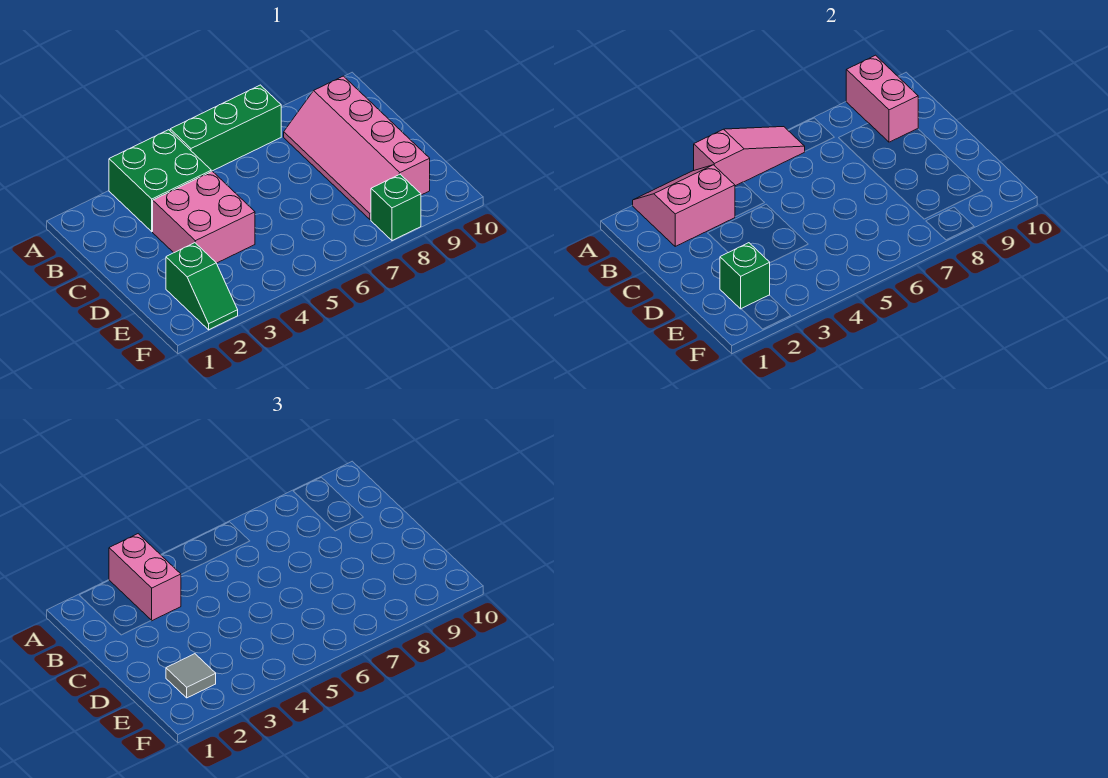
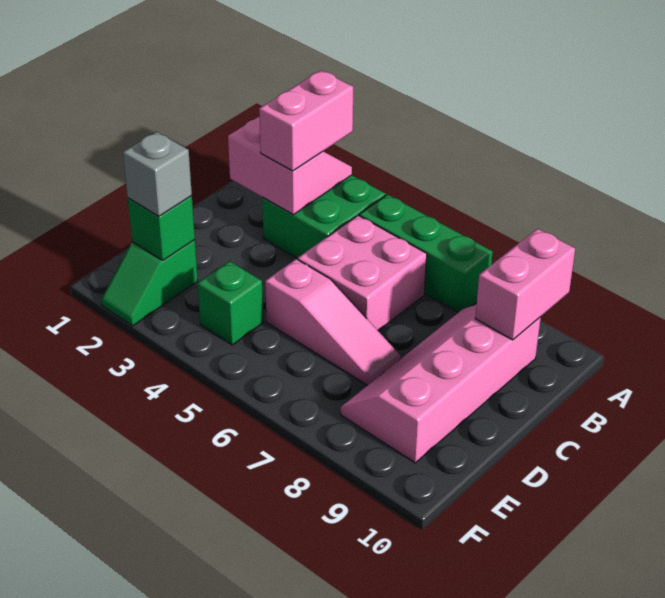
pink 1x3 slope [694,127,805,186] -> pink 1x3 slope moved to [265,259,401,385]
pink 2x2 brick [153,171,255,263] -> pink 2x2 brick moved to [298,215,427,331]
grey 1x1 tile [166,654,216,698] -> grey 1x1 brick [123,132,192,216]
green 1x1 brick [371,174,421,241] -> green 1x1 brick moved to [198,261,263,345]

